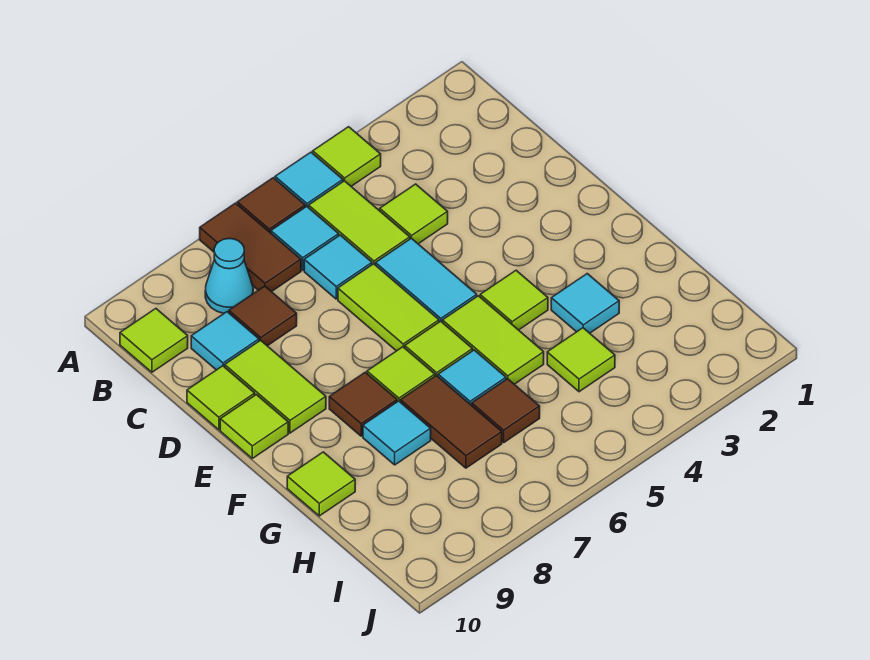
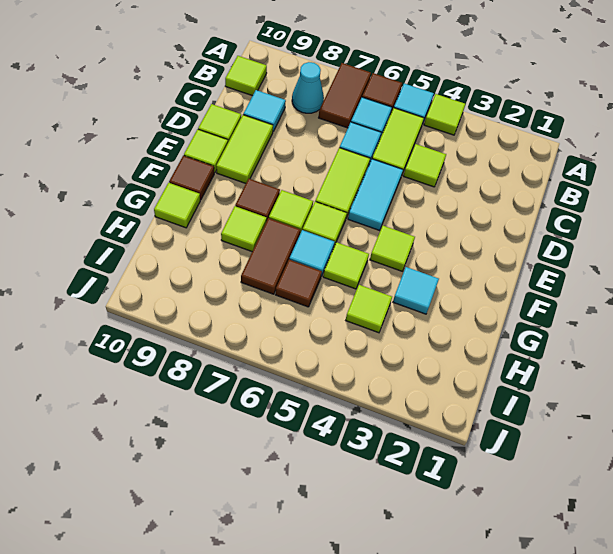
brown 1x1 tile [229,286,297,346] -> brown 1x1 tile moved to [169,156,214,200]
lime 1x2 tile [443,296,544,384] -> lime 1x1 tile [323,242,369,289]
cyan 1x1 tile [363,401,431,465] -> lime 1x1 tile [221,206,267,251]

